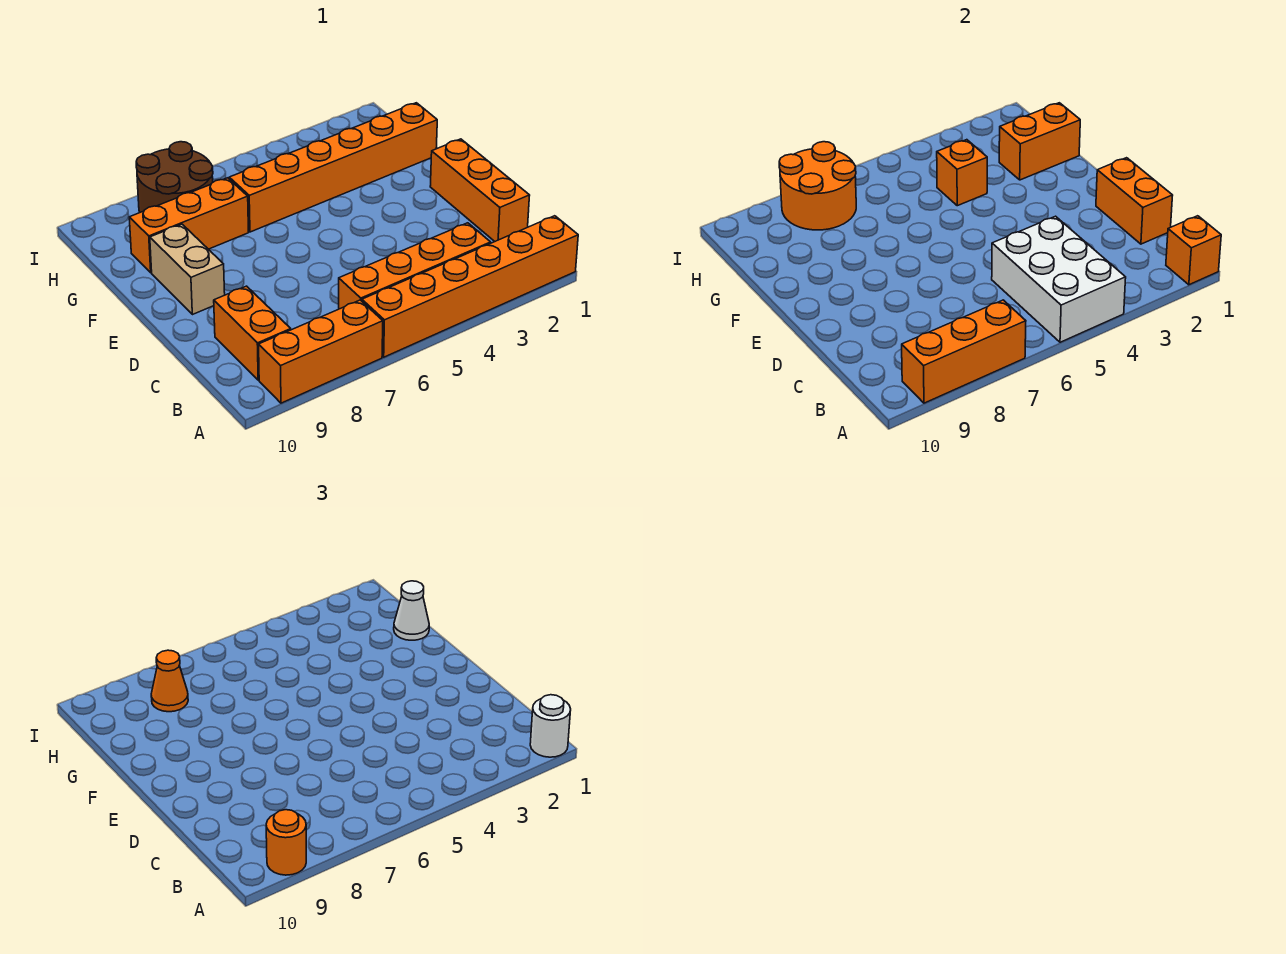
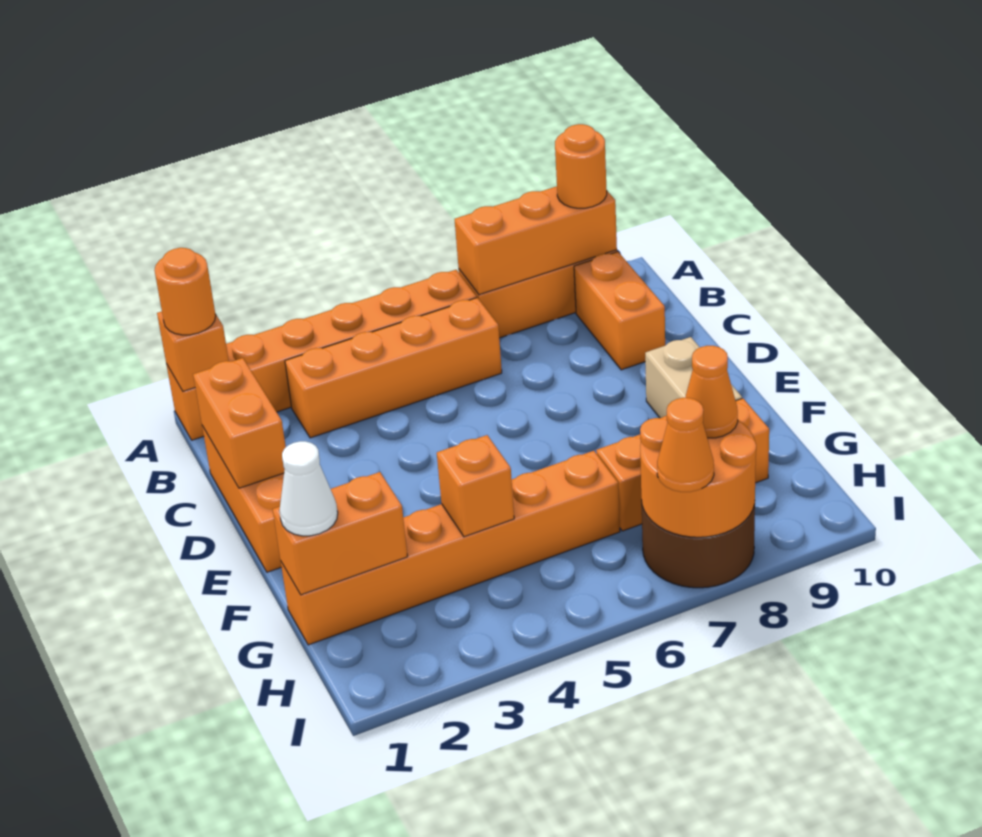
white 1x1 round brick [530,695,571,757] -> orange 1x1 round brick [154,248,216,335]
white 2x3 brick [992,216,1126,342] -> none
none -> orange 1x1 cone [657,398,714,492]

